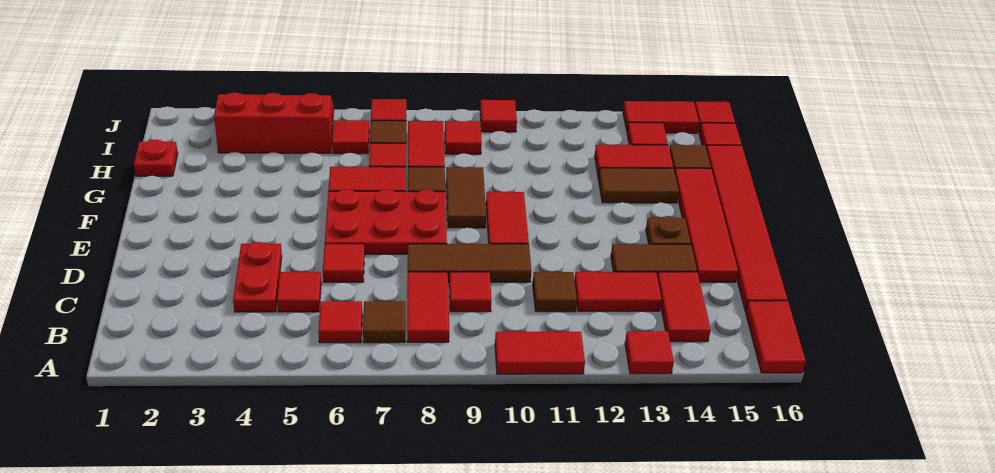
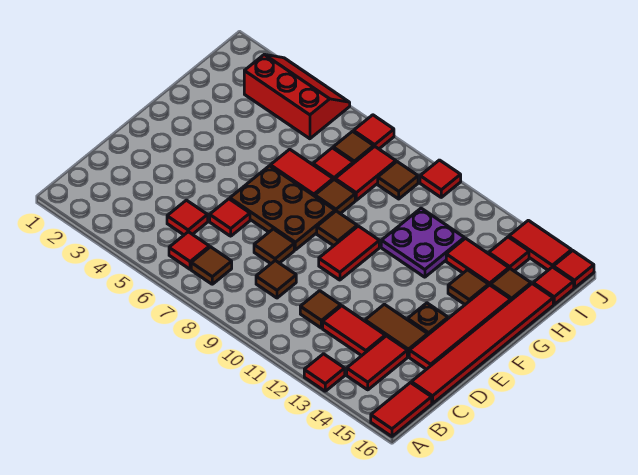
red 1x2 tile [495,332,585,374] -> none
red 1x2 tile [407,272,449,342] -> none
red 1x2 plate [233,242,282,312] -> none
red 1x1 tile [449,272,491,312] -> brown 1x1 tile [256,261,296,298]
brown 1x3 tile [408,244,531,282] -> brown 1x1 tile [254,229,294,264]
red 2x3 plate [325,189,447,254] -> brown 2x3 plate [230,166,335,250]
brown 1x2 tile [446,167,486,228] -> brown 1x1 tile [317,211,357,246]
none -> purple 2x2 plate [381,208,464,277]
brown 1x2 tile [598,168,679,203] -> brown 1x1 tile [448,270,489,304]
red 1x1 plate [134,140,178,176] -> none
red 1x1 tile [332,120,369,154] -> none
red 1x1 tile [445,121,482,154] -> brown 1x1 tile [378,162,418,199]

